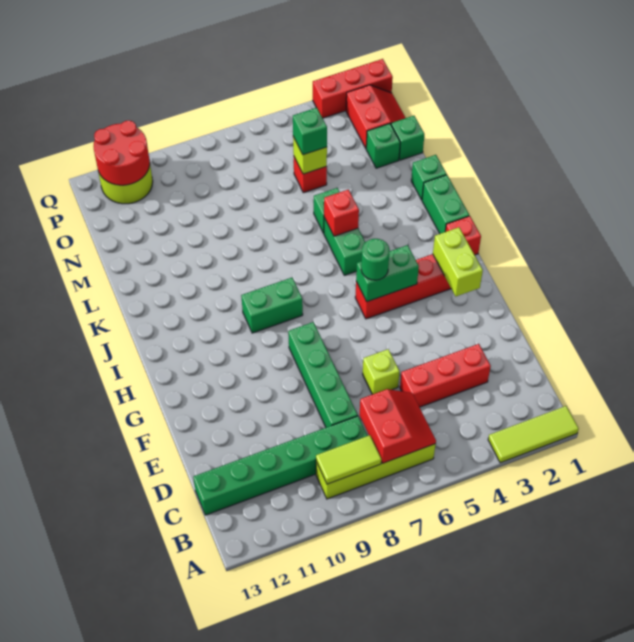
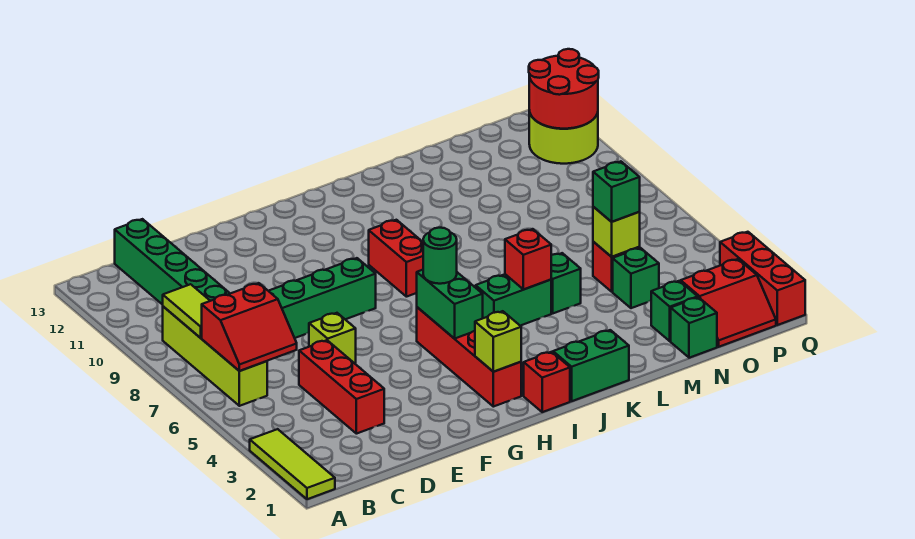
lime 1x2 brick [433,227,483,296] -> lime 1x1 brick [475,311,521,372]
green 1x2 brick [241,278,303,333] -> red 1x2 brick [369,220,423,297]
green 1x1 brick [411,155,447,200] -> green 1x1 brick moved to [613,248,659,308]

